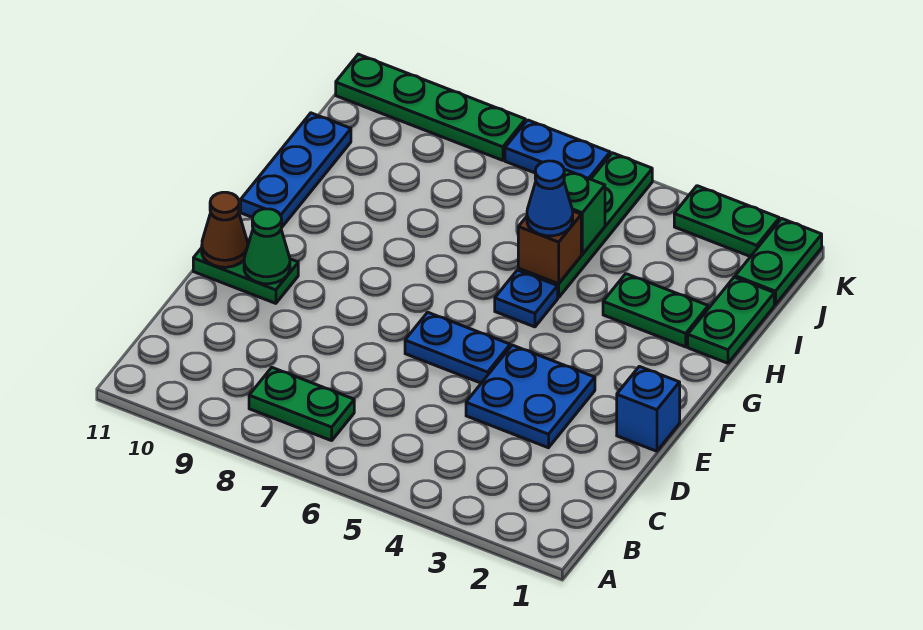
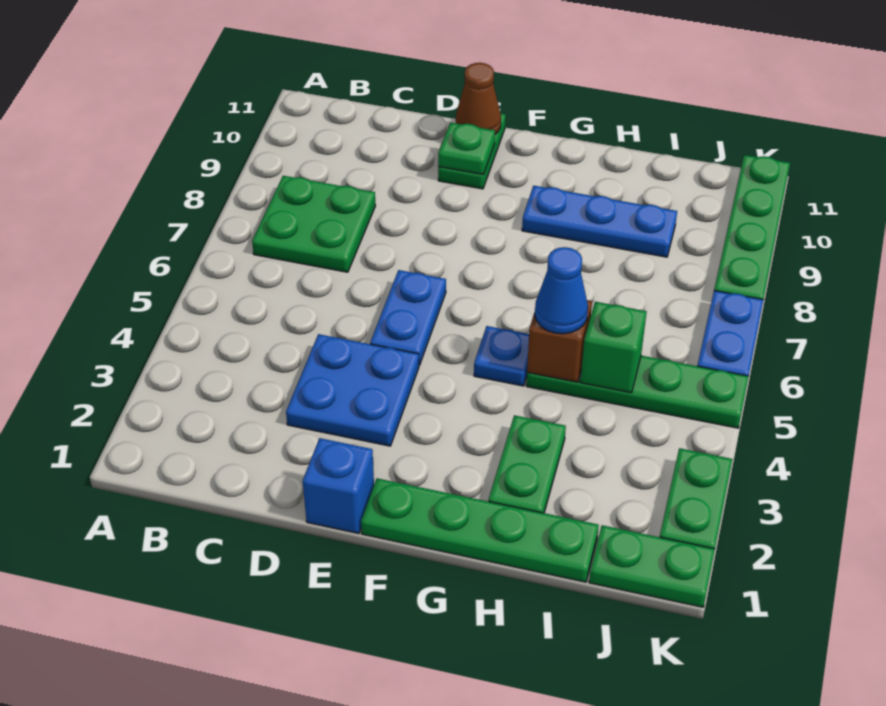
green 1x2 plate [249,368,354,441] -> green 2x2 plate [252,176,375,272]
green 1x1 cone [244,209,290,284] -> green 1x1 plate [438,123,495,175]
blue 1x3 plate [241,113,351,228] -> blue 1x3 plate moved to [522,186,677,257]
green 1x2 plate [688,277,774,363] -> green 1x4 plate [361,478,599,582]

